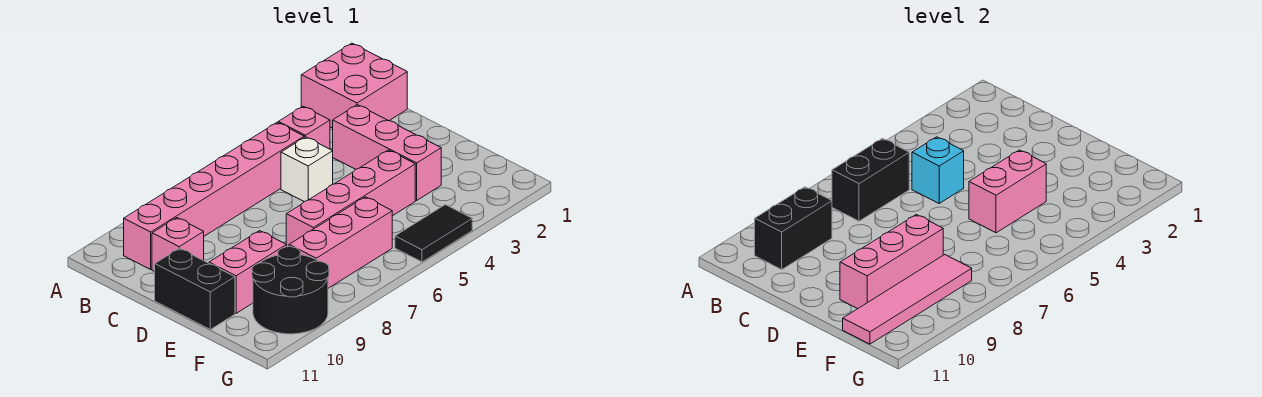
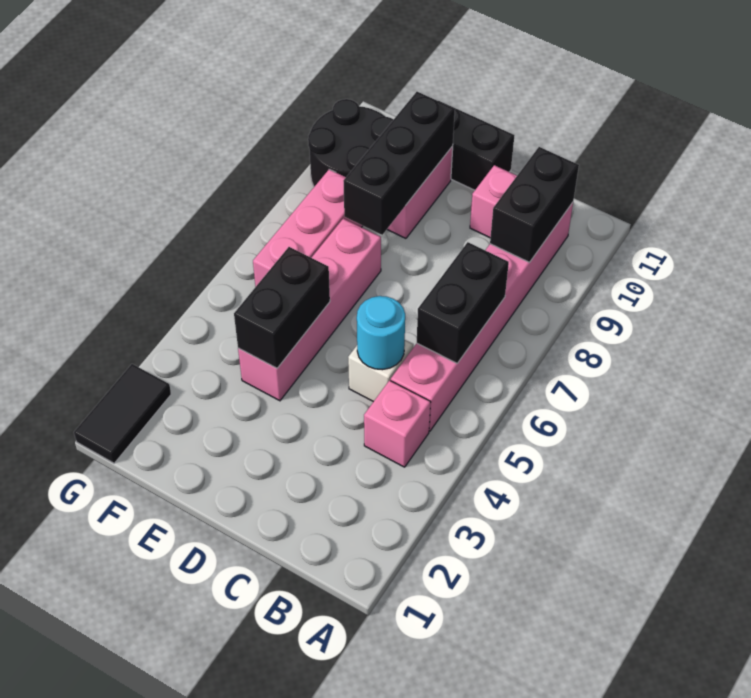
pink 2x2 brick [301,43,407,128] -> none
pink 1x3 brick [333,105,441,200] -> none
cyan 1x1 brick [912,137,964,203] -> cyan 1x1 round brick [357,296,405,370]
pink 1x2 brick [969,150,1046,233] -> black 1x2 brick [234,247,330,368]
pink 1x3 brick [840,215,943,309] -> black 1x3 brick [344,92,455,235]
pink 1x4 tile [843,255,972,344] -> none
black 1x2 tile [395,205,472,262] -> black 1x2 tile moved to [74,364,171,463]

